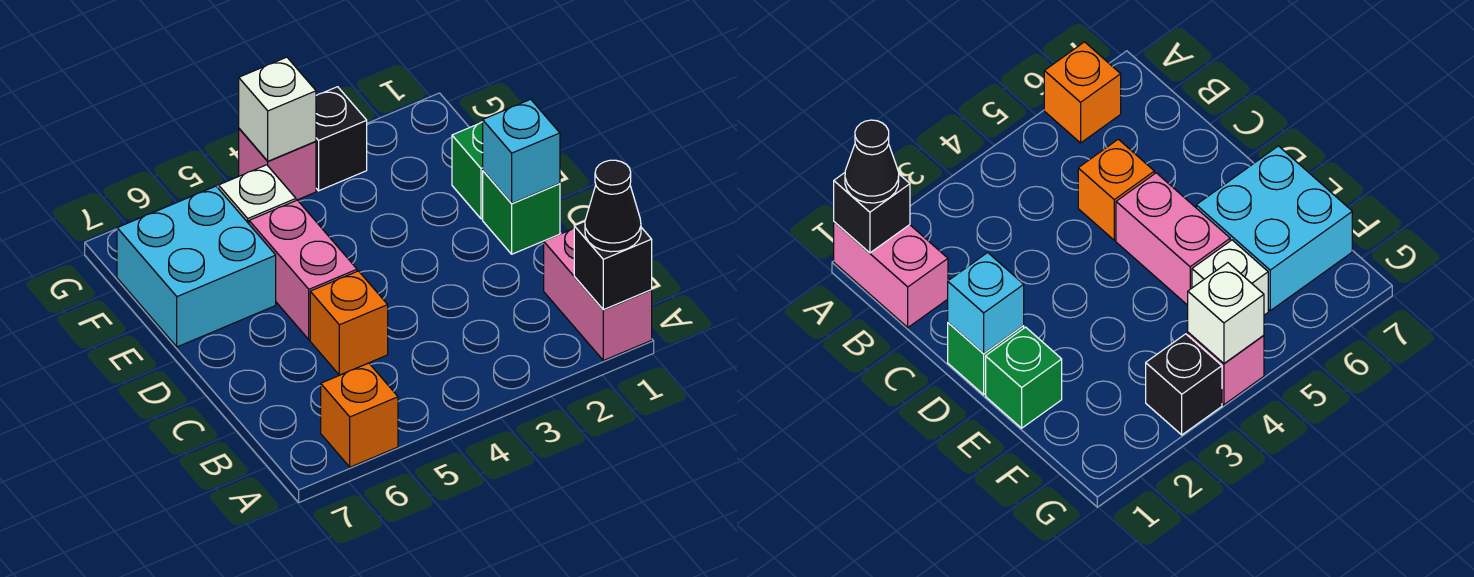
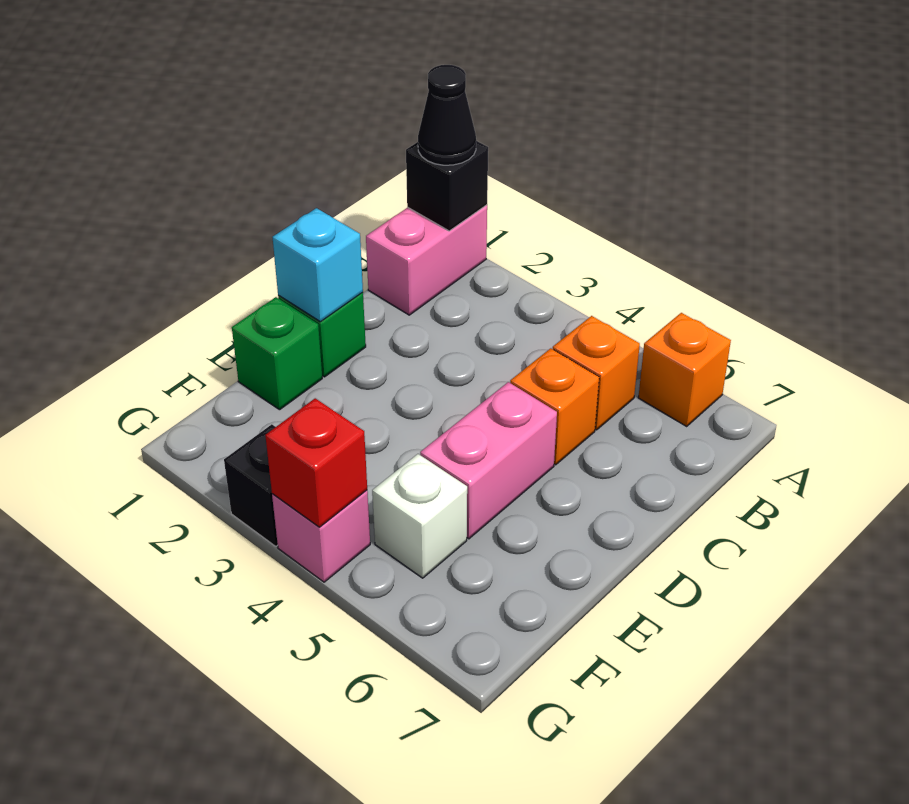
none -> orange 1x1 brick [553,316,640,430]
cyan 2x2 brick [117,186,276,347] -> none
white 1x1 brick [239,57,316,161] -> red 1x1 brick [265,398,367,527]

